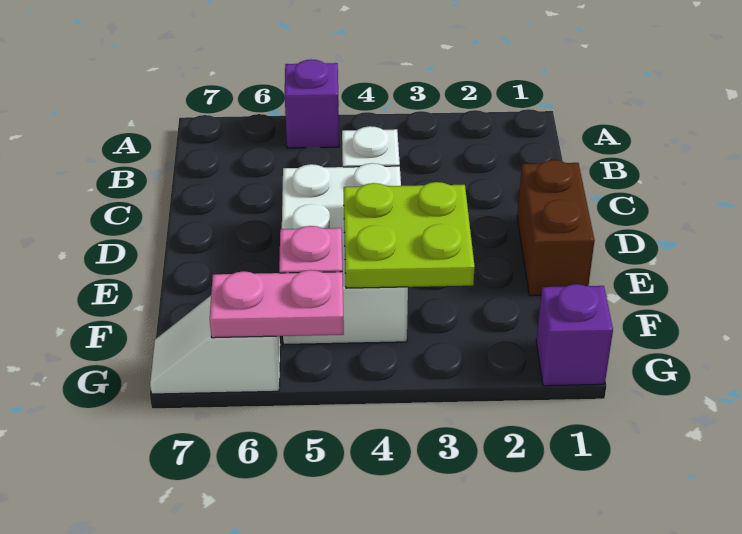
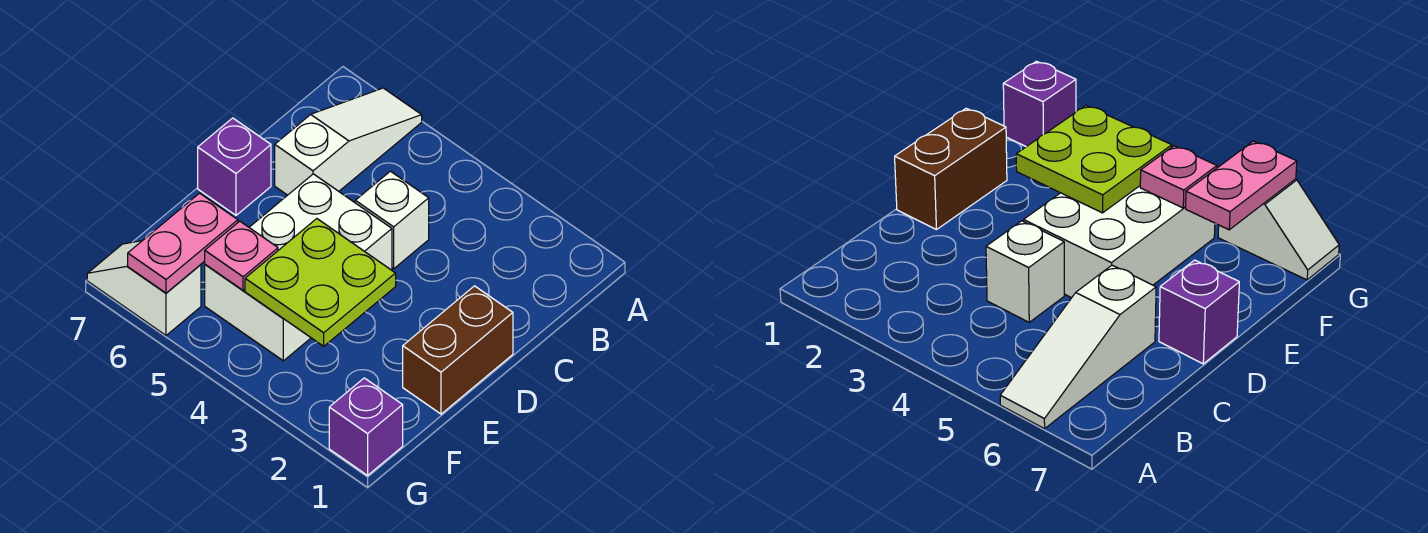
purple 1x1 brick [285,60,339,148] -> purple 1x1 brick moved to [198,118,271,215]
none -> white 1x3 slope [275,88,422,195]
pink 1x2 plate [210,270,344,338] -> pink 1x2 plate turned to [128,193,238,293]

